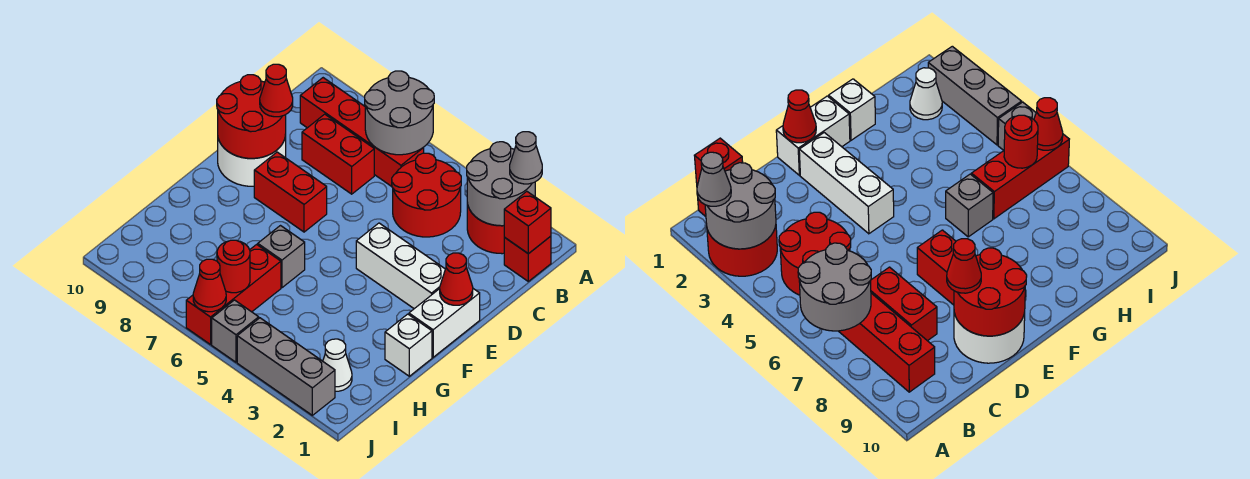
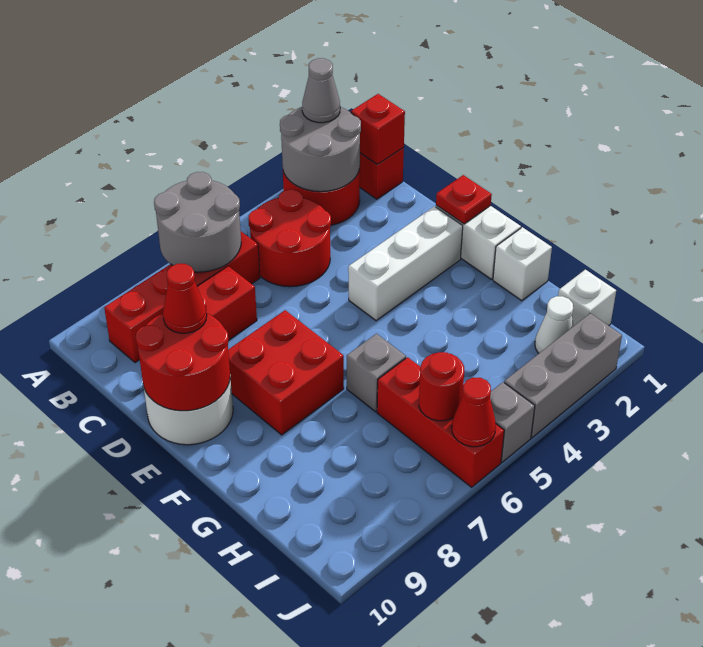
red 1x1 cone [440,253,473,305] -> red 1x1 plate [436,175,492,224]
red 1x2 brick [254,152,327,232] -> red 2x2 brick [228,310,344,435]
none -> white 1x1 brick [558,270,616,326]

